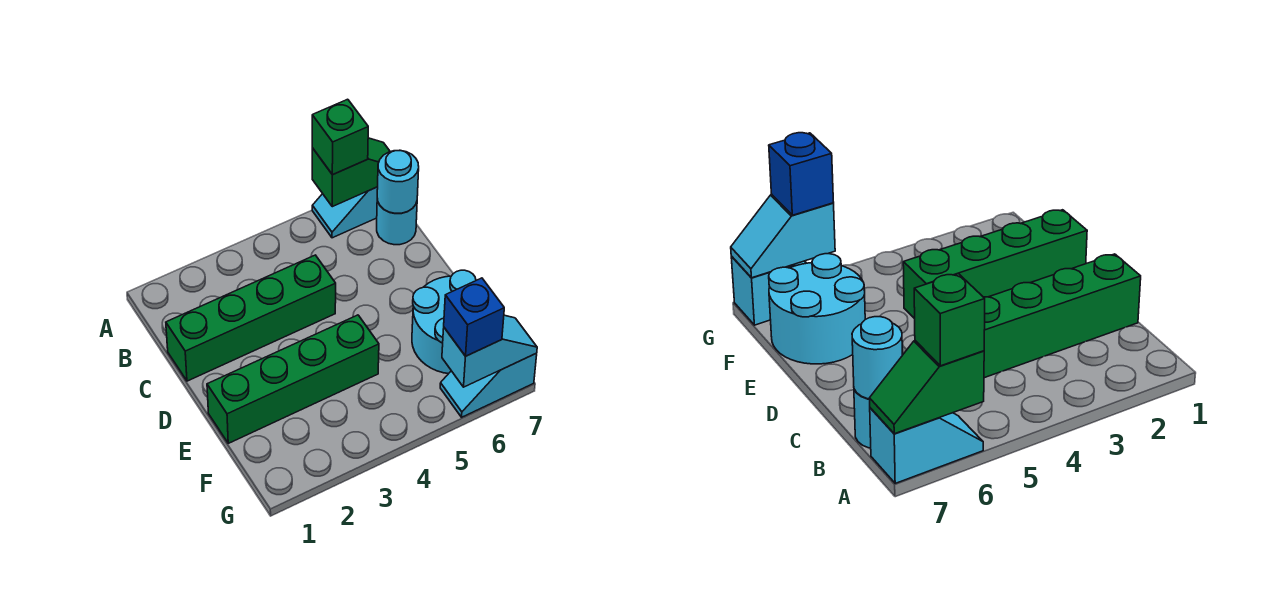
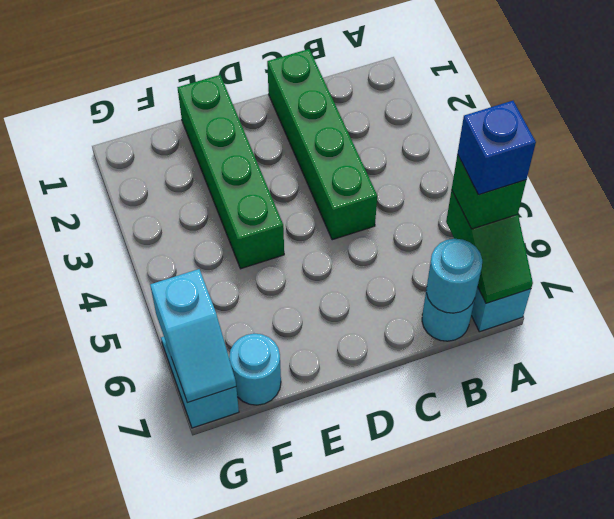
cyan 2x2 round brick [412,270,476,374] -> cyan 1x1 round brick [229,333,281,405]
blue 1x1 brick [444,278,504,356] -> blue 1x1 brick moved to [458,101,536,195]

